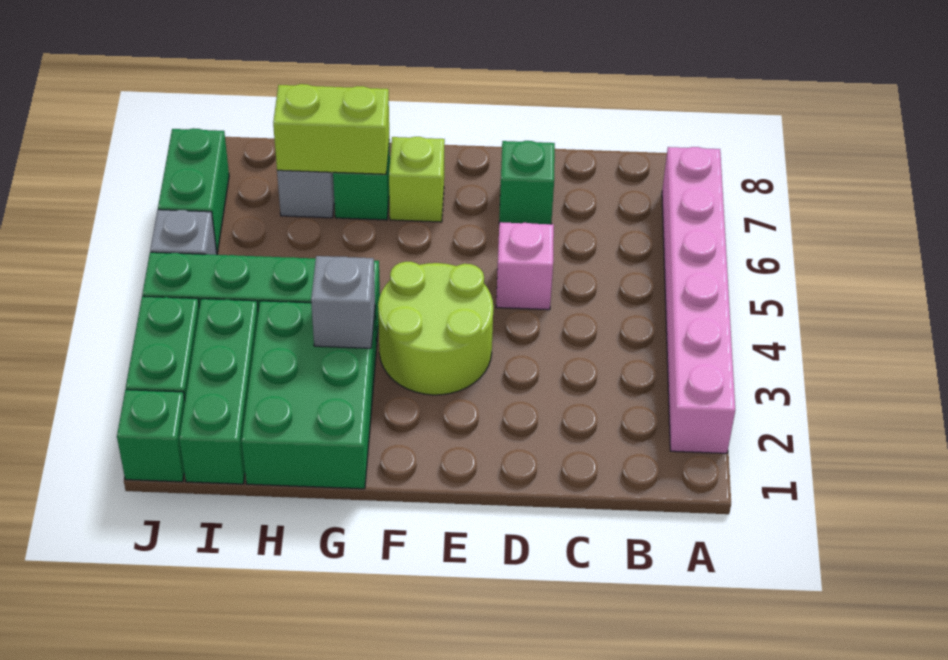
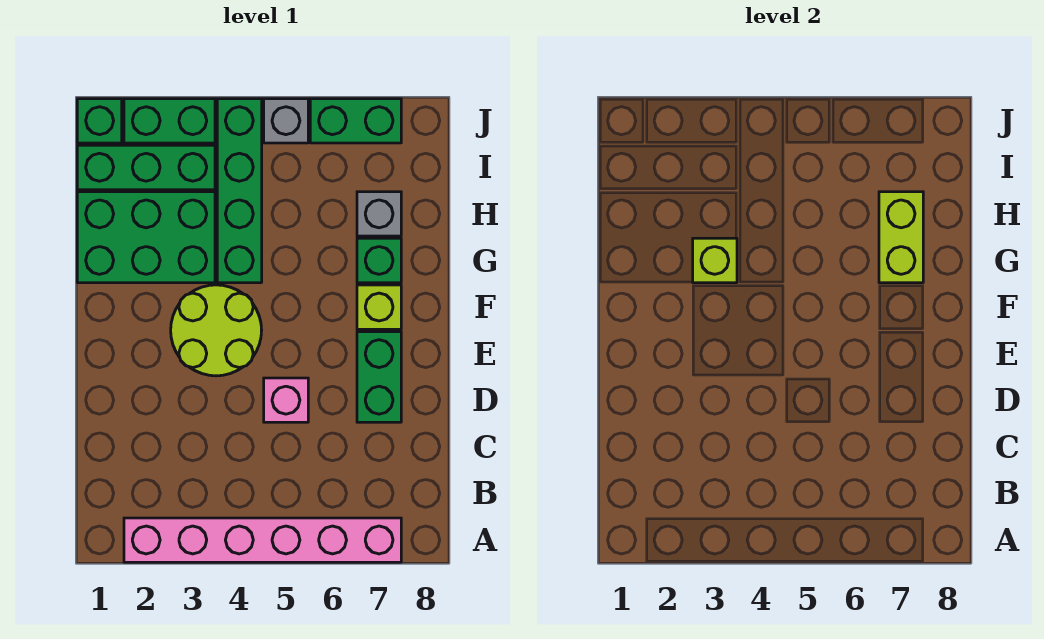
green 1x1 brick [499,141,555,224] -> green 1x2 brick [357,332,401,422]
grey 1x1 brick [311,256,375,348] -> lime 1x1 brick [693,238,737,283]

